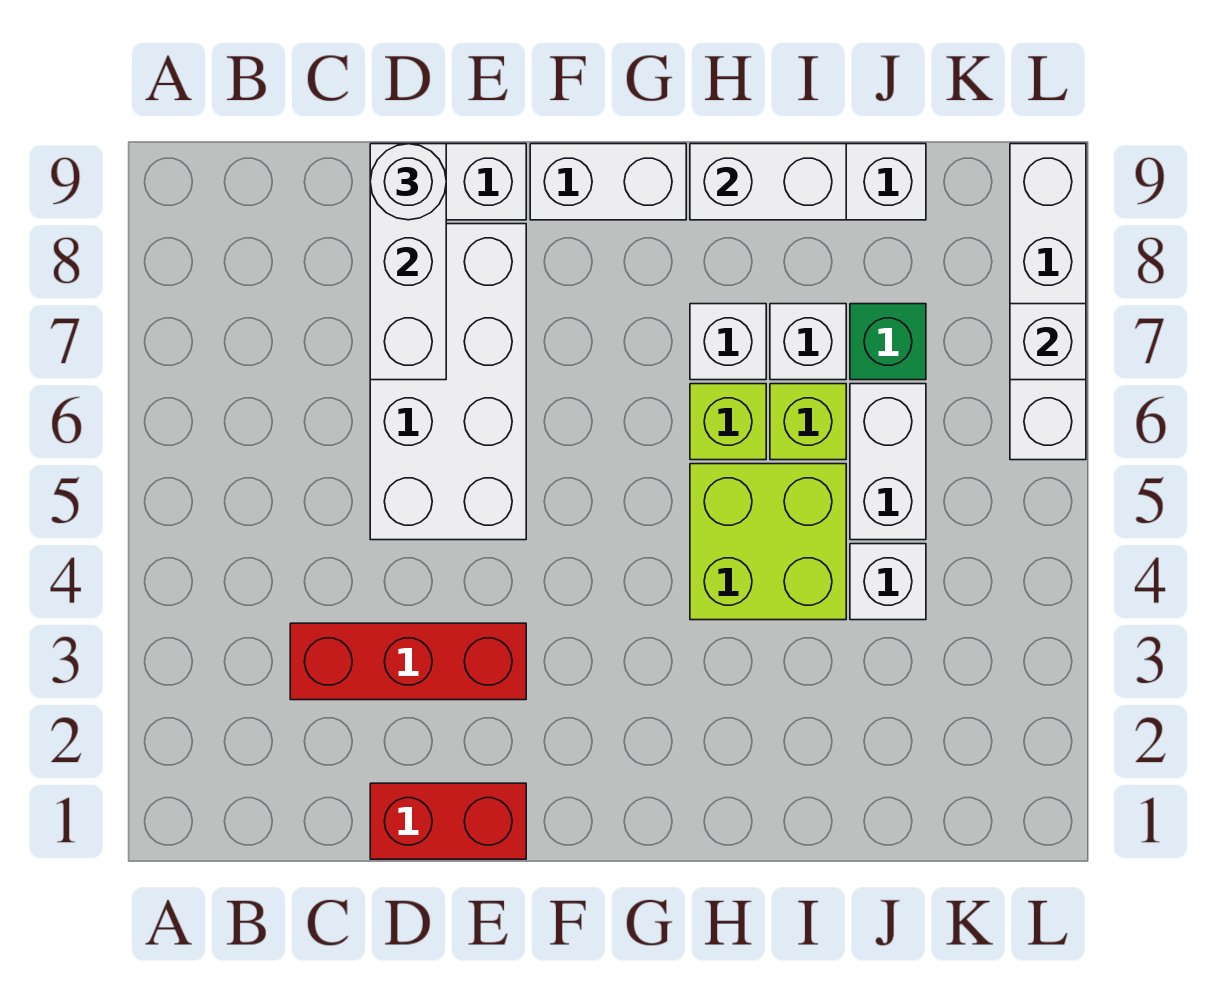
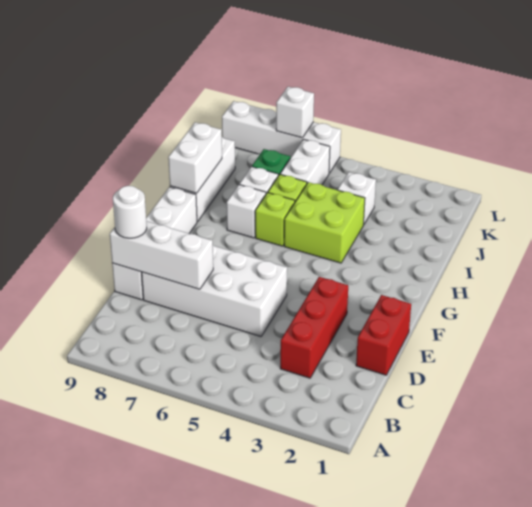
white 1x2 brick [850,384,926,540] -> white 1x2 brick turned to [280,139,330,185]

